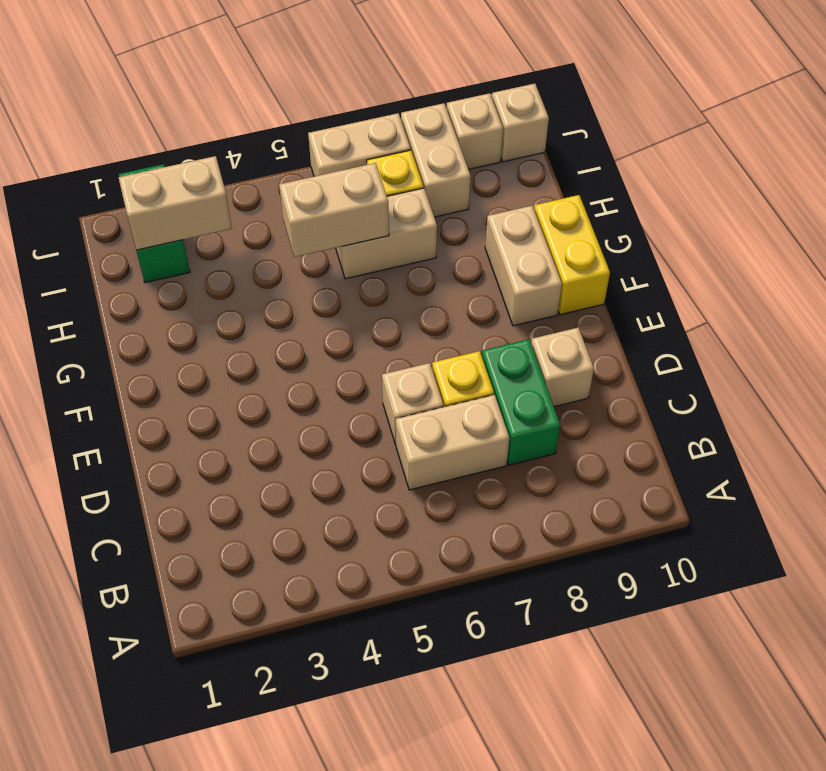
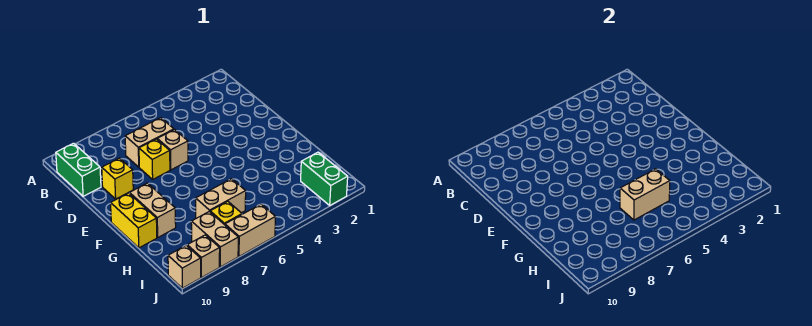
green 1x2 brick [482,339,560,465] -> green 1x2 brick moved to [56,143,101,196]
tan 1x1 brick [531,328,594,407] -> yellow 1x1 brick [102,158,133,199]
tan 1x2 brick [119,156,232,250] -> none

